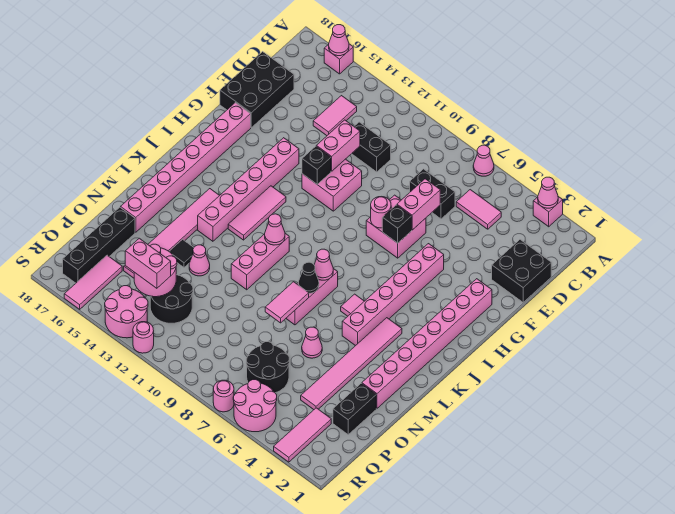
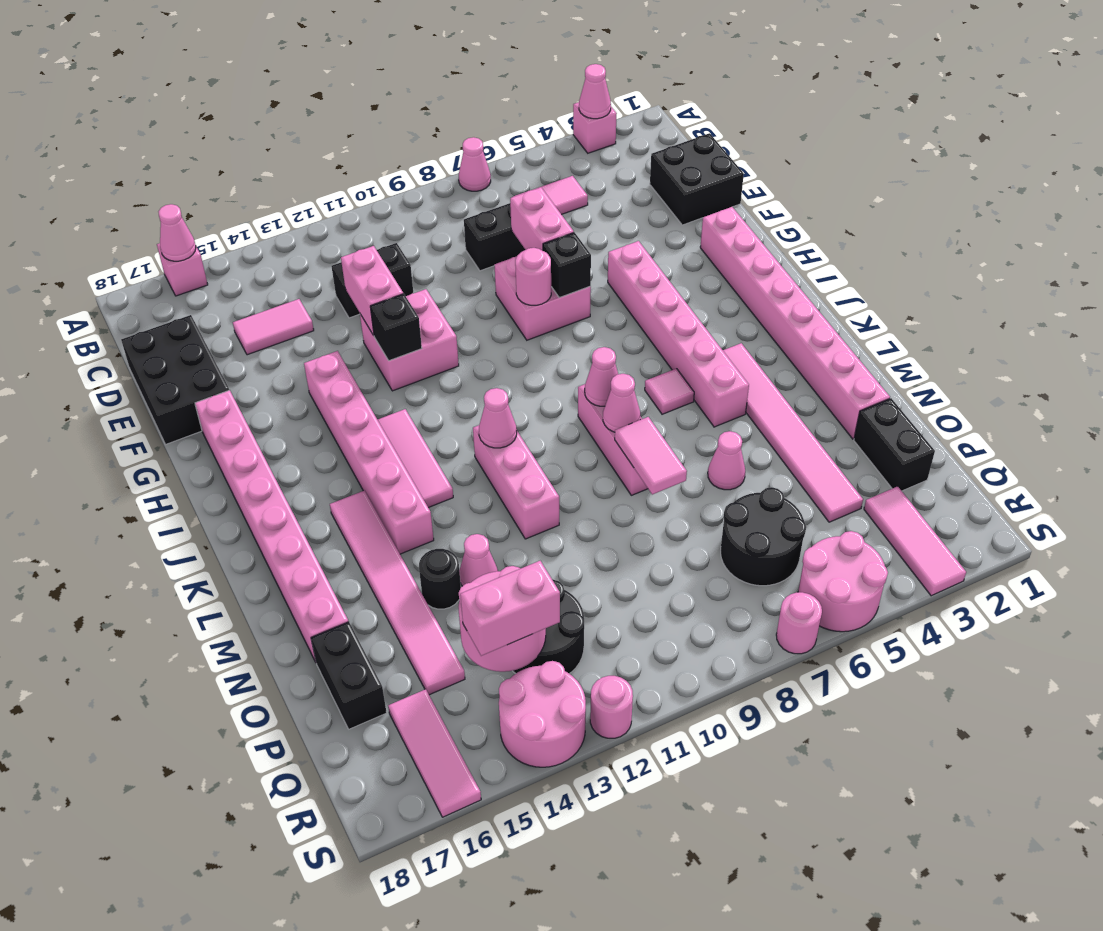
pink 1x2 tile [313,96,357,136] -> pink 1x2 tile turned to [233,299,314,355]
black 1x1 cone [298,262,319,293] -> pink 1x1 cone [603,374,640,432]
black 1x1 tile [169,240,194,267] -> black 1x1 round brick [419,549,461,609]
black 1x4 brick [63,207,135,283] -> black 1x2 brick [311,622,387,729]

